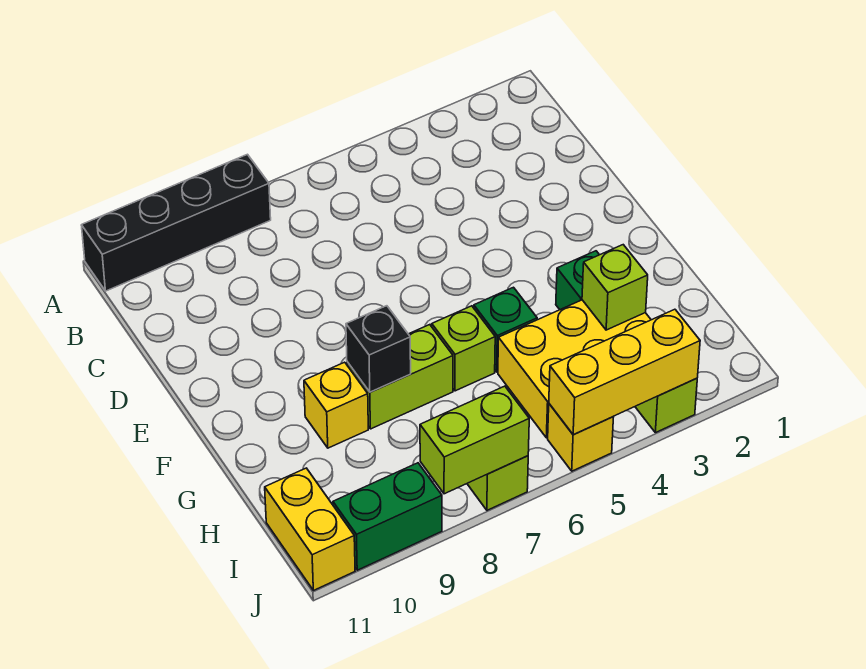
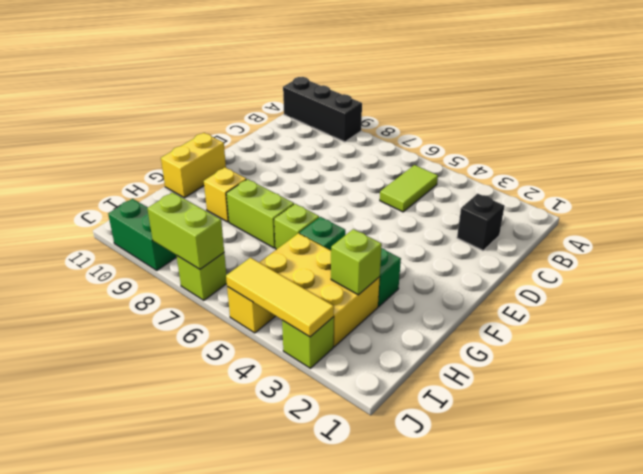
black 1x4 brick [81,154,271,291] -> black 1x3 brick [283,77,362,142]
none -> lime 1x2 tile [380,165,438,212]
black 1x1 brick [346,306,411,392] -> black 1x1 brick moved to [457,194,504,250]
yellow 1x2 brick [265,468,355,591] -> yellow 1x2 brick moved to [161,133,226,198]
yellow 1x3 brick [549,309,700,435] -> yellow 1x3 tile [226,258,334,337]

